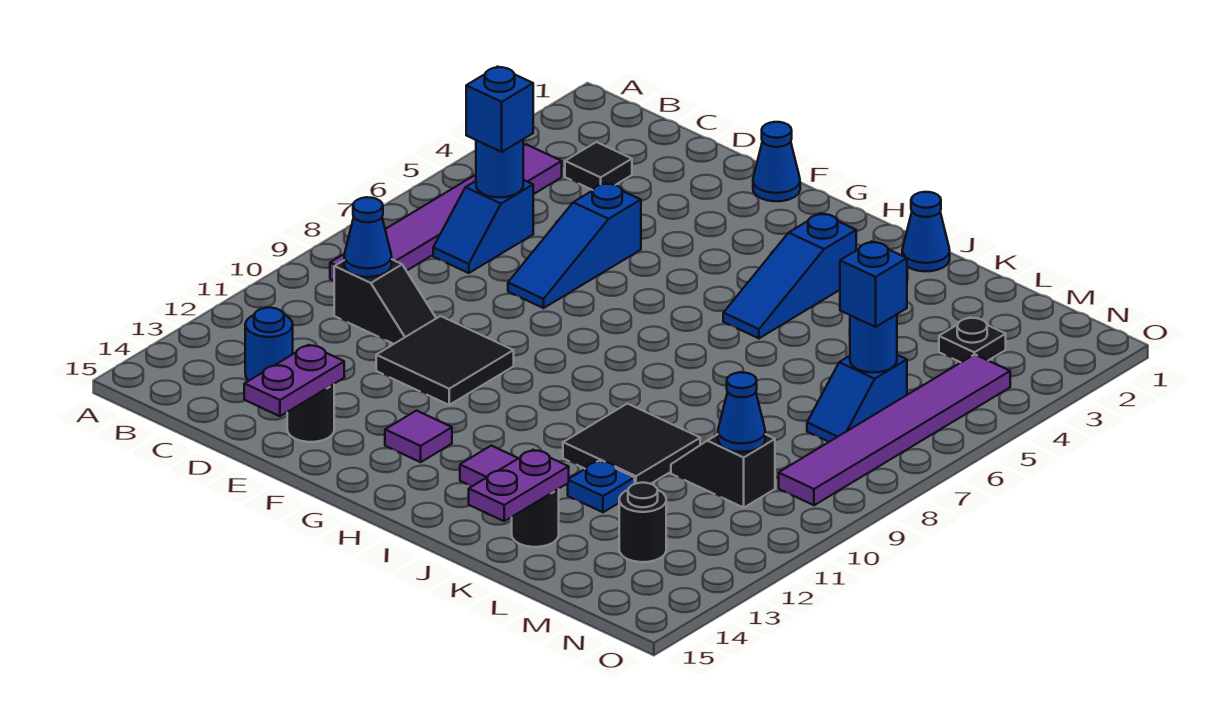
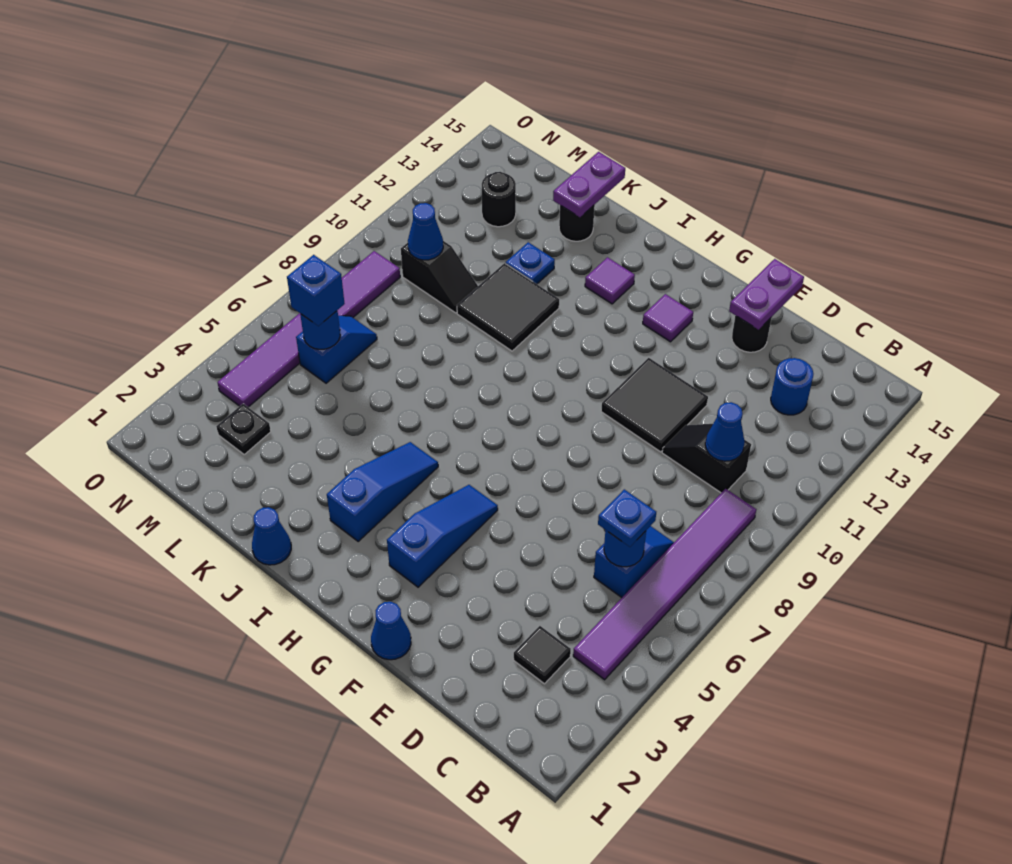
blue 1x1 brick [466,67,533,152] -> blue 1x1 plate [598,489,656,547]
blue 1x3 slope [508,183,641,308] -> blue 1x3 slope moved to [387,485,498,587]

